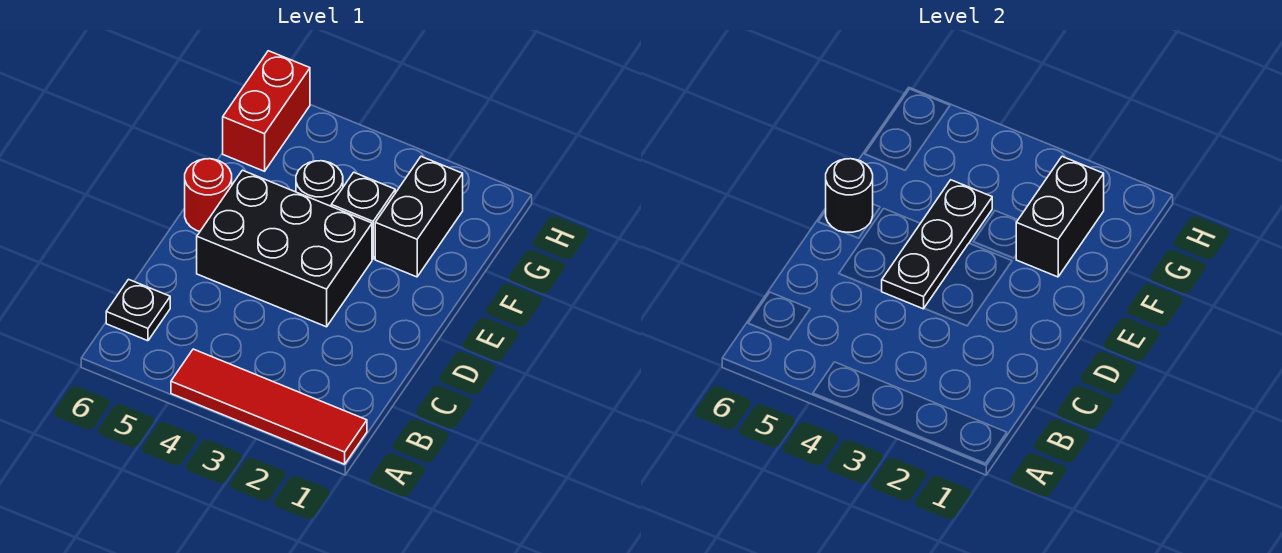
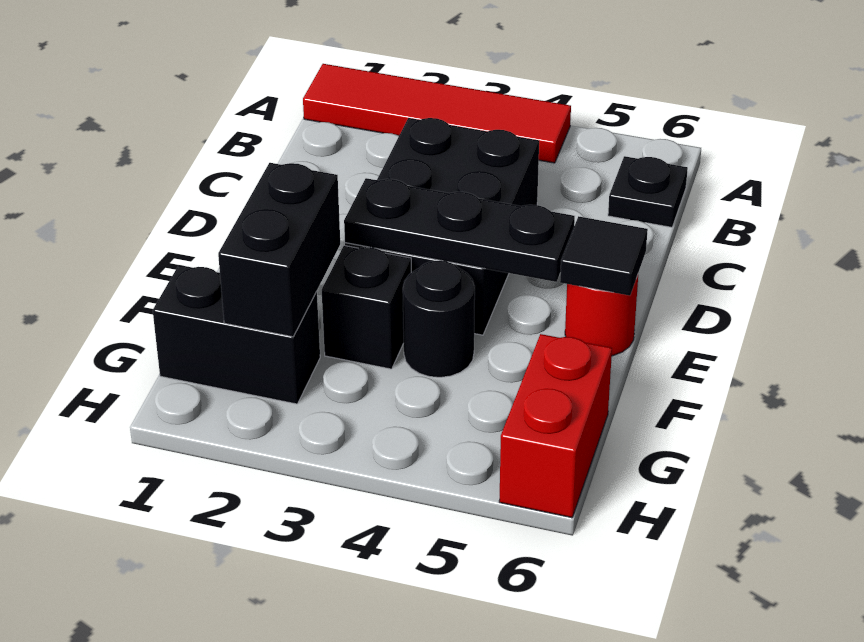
black 2x3 brick [197,170,372,327] -> black 2x3 brick turned to [345,118,539,335]
black 1x3 plate [882,180,992,309] -> black 1x3 plate turned to [344,178,575,282]
black 1x1 round brick [826,159,873,232] -> black 1x1 tile [560,216,648,296]
black 1x2 brick [375,157,463,277] -> black 1x2 brick turned to [153,265,320,404]

